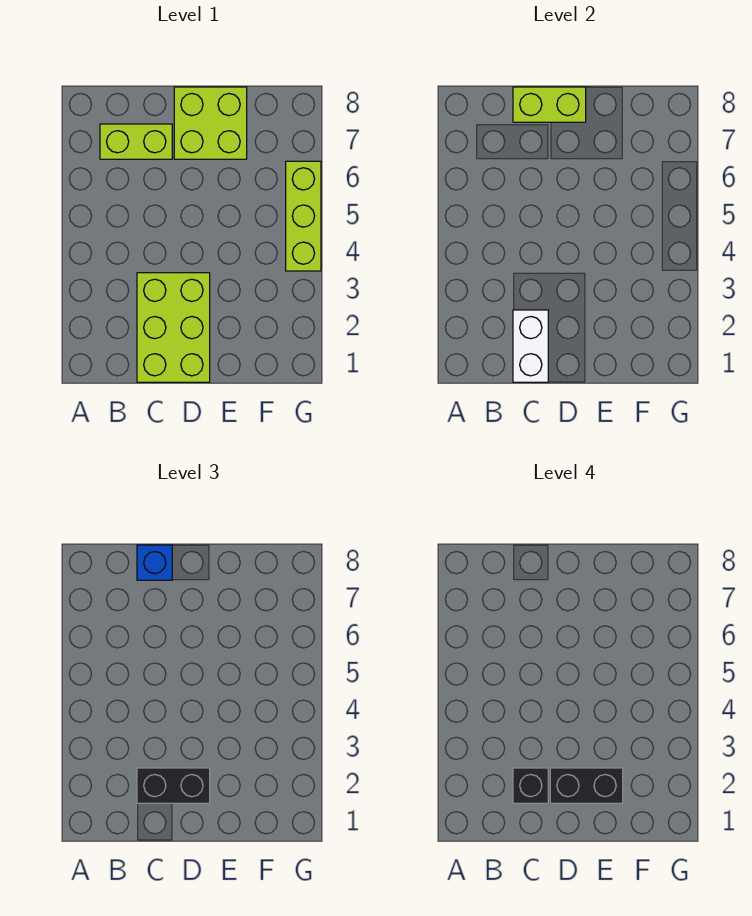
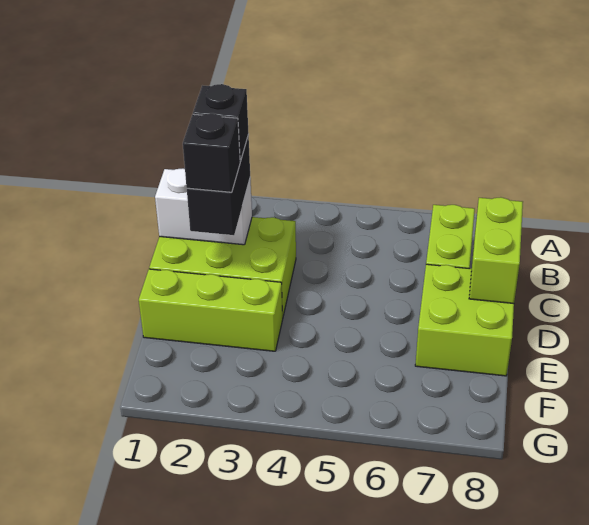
blue 1x1 brick [137,545,172,580] -> none
black 1x2 brick [550,768,623,803] -> black 1x1 brick [183,113,240,192]
lime 1x3 brick [286,161,321,271] -> lime 1x3 brick moved to [139,269,283,351]

